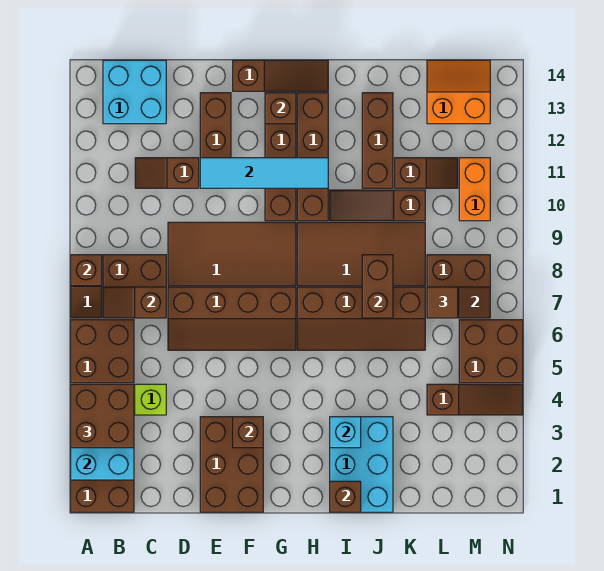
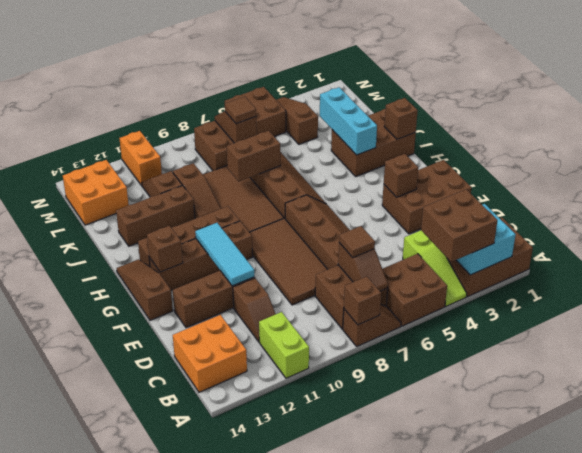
none -> lime 1x2 brick [259,312,309,378]
cyan 2x2 brick [103,60,166,124] -> orange 2x2 brick [173,315,247,392]
none -> brown 1x1 tile [339,226,375,258]
cyan 1x4 tile [200,158,328,188] -> cyan 1x3 tile [195,223,254,286]
cyan 2x3 brick [330,417,393,512] -> brown 2x3 brick [331,109,416,176]
cyan 1x1 brick [330,417,361,448] -> cyan 1x3 brick [320,87,377,155]
orange 2x2 slope [427,60,490,124] -> orange 2x2 brick [63,160,129,225]
orange 1x2 brick [459,158,490,221] -> orange 1x2 brick turned to [119,131,162,186]

